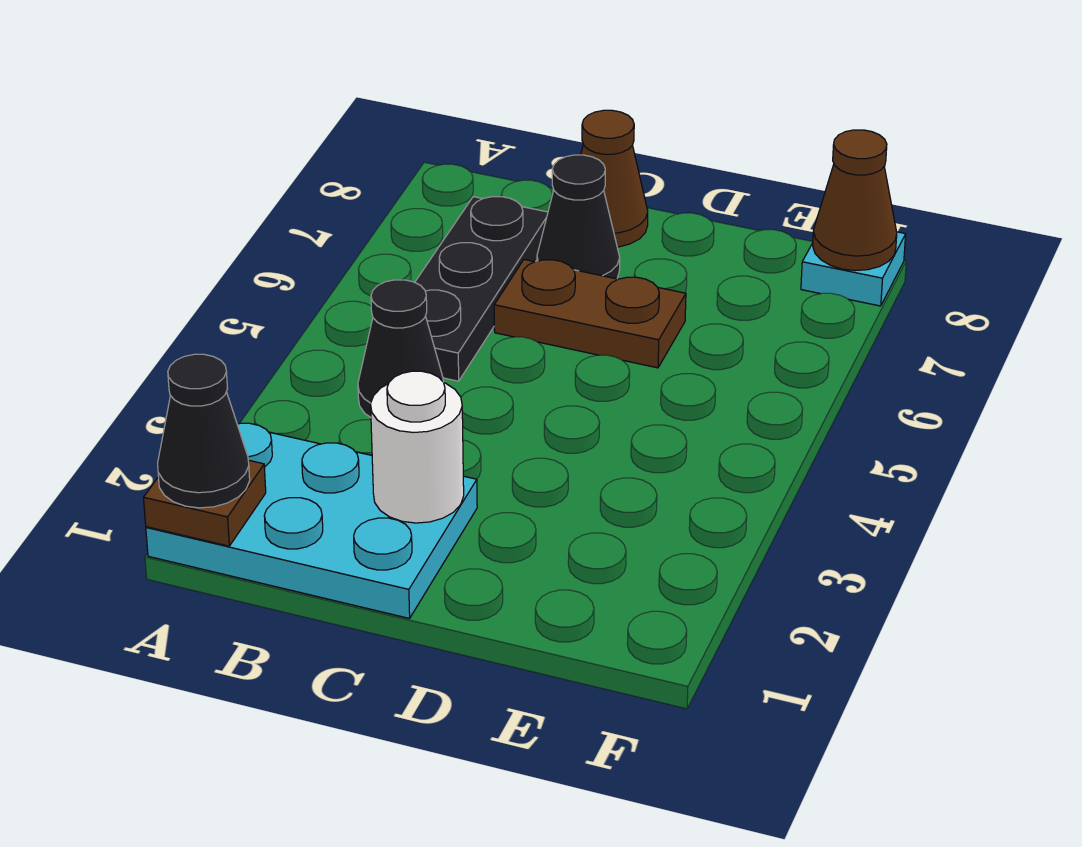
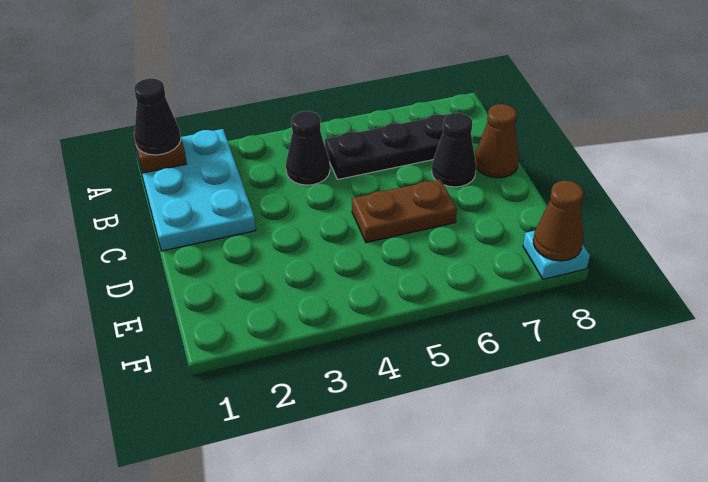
white 1x1 round brick [371,371,464,523] -> none
brown 1x2 plate [494,260,686,368] -> brown 1x2 plate turned to [352,179,457,243]

